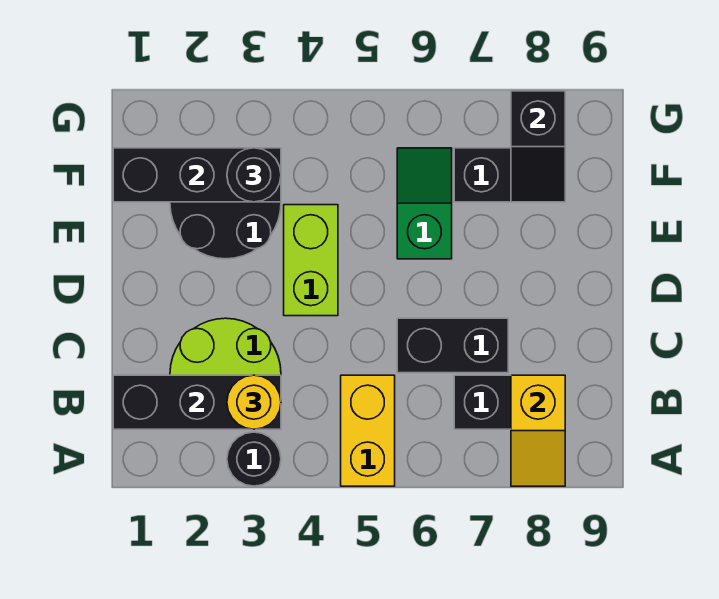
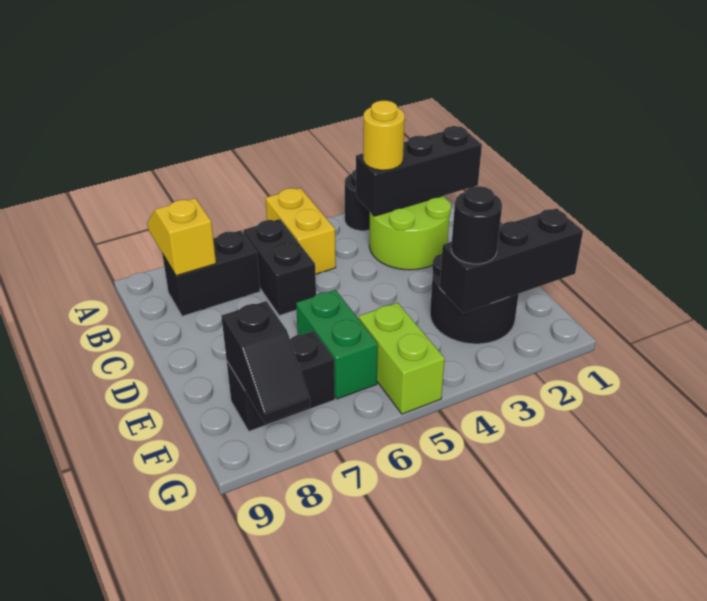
black 1x2 brick [397,318,508,373] -> black 1x2 brick turned to [243,219,316,316]
lime 1x2 brick [284,205,338,316] -> lime 1x2 brick moved to [359,303,445,414]
green 1x2 slope [397,148,452,259] -> green 1x2 brick [296,290,378,399]
black 1x2 slope [511,91,565,202] -> black 1x2 slope turned to [221,301,310,423]

